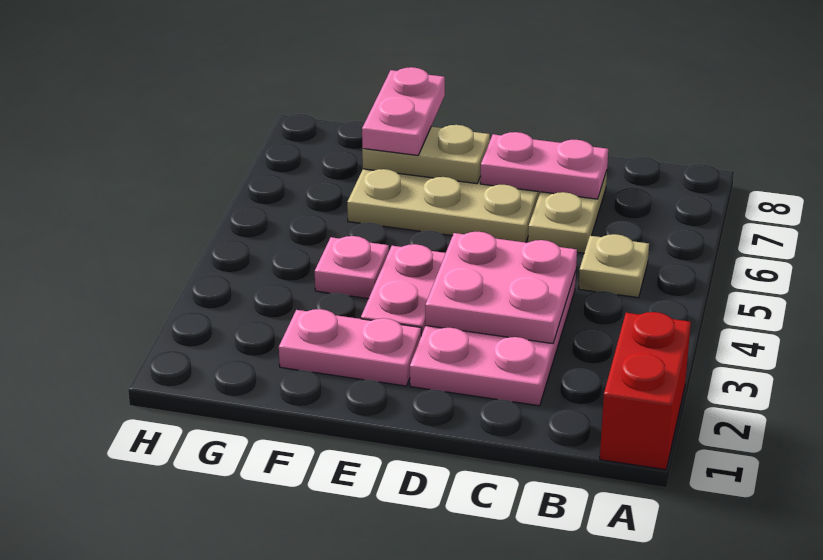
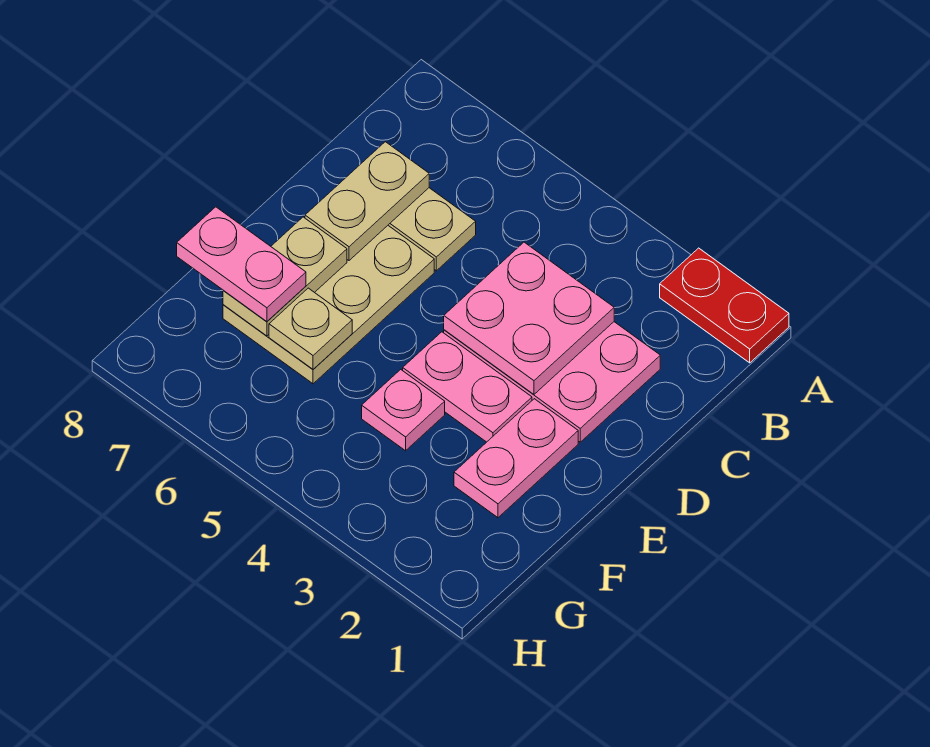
red 1x2 brick [600,312,691,470] -> red 1x2 plate [660,248,789,363]
tan 1x1 plate [578,234,649,298] -> tan 1x1 plate moved to [269,288,352,369]
pink 1x2 plate [480,132,608,199] -> tan 1x2 plate [305,142,429,260]

